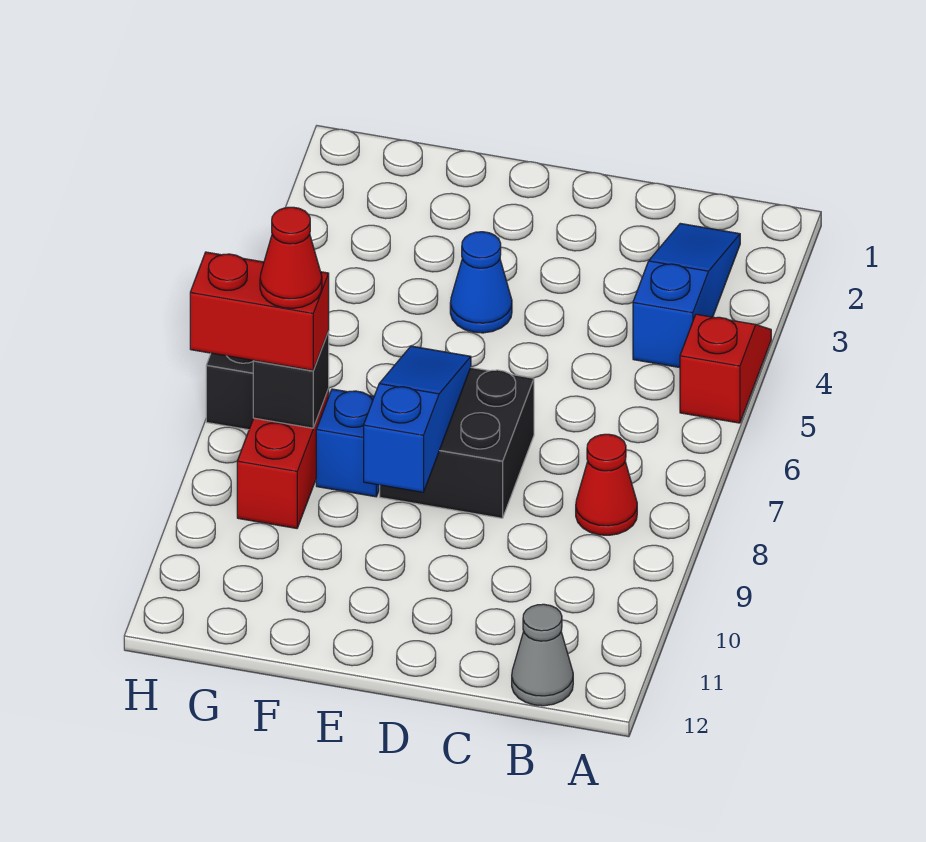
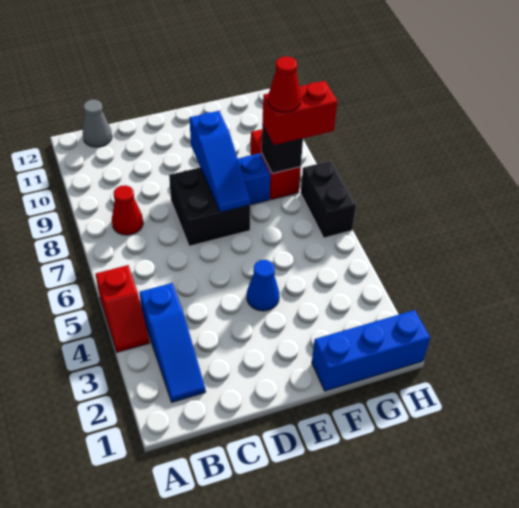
none -> blue 1x3 brick [312,310,430,391]

